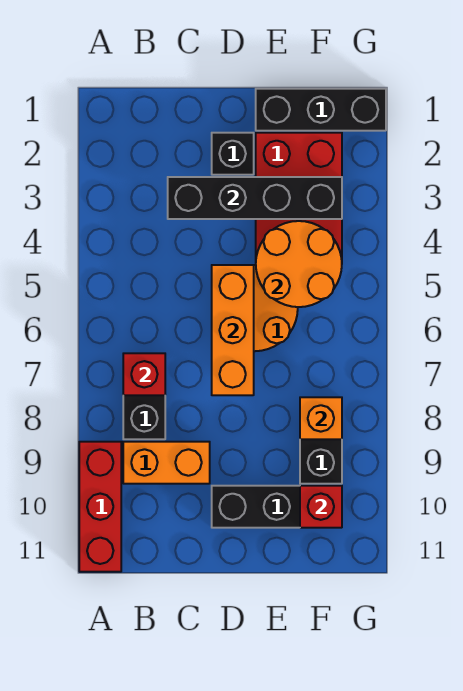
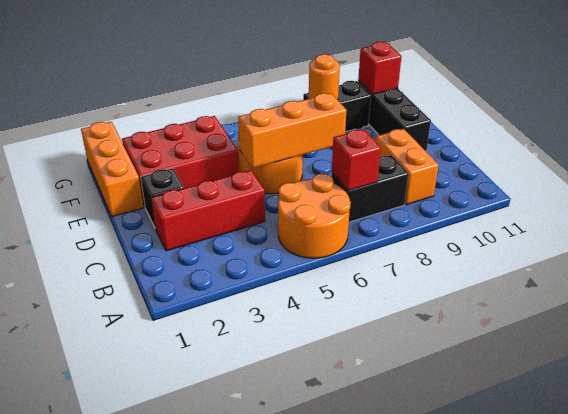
red 1x3 brick [79,442,121,572] -> red 1x3 brick moved to [151,170,265,251]
black 1x4 brick [168,177,342,219] -> none
black 1x3 brick [256,89,386,131] -> orange 1x3 brick [81,122,143,217]
orange 2x2 round brick [256,221,342,307] -> orange 2x2 round brick moved to [278,174,351,258]
orange 1x1 brick [300,397,342,439] -> orange 1x1 round brick [309,54,340,100]

